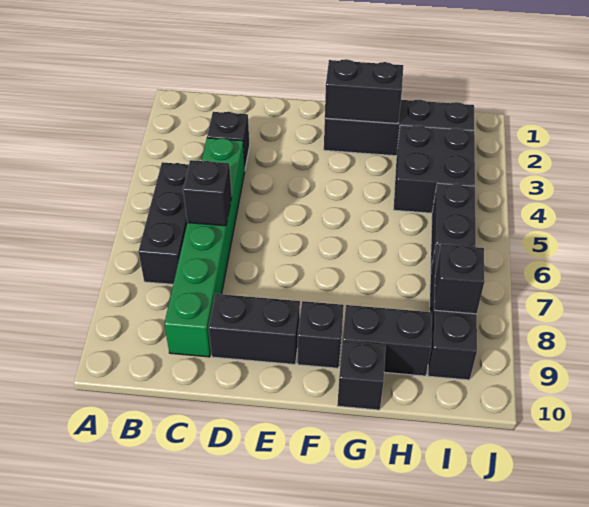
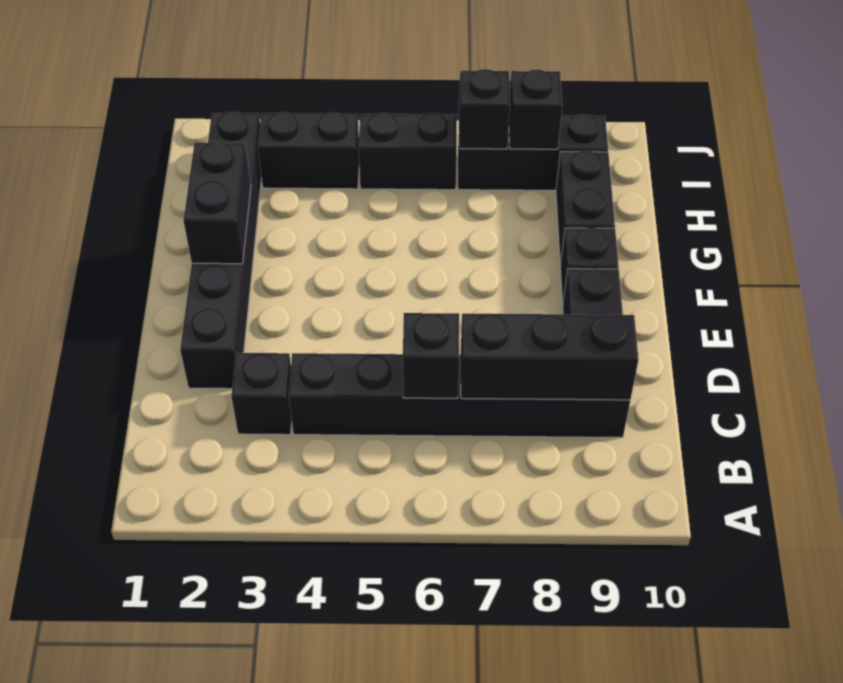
black 1x3 brick [138,162,189,284] -> black 1x3 brick moved to [461,314,638,400]
green 1x6 brick [164,138,245,357] -> black 1x6 brick [289,353,630,438]
black 1x4 brick [324,100,474,156] -> black 1x6 brick [180,112,261,389]
black 1x1 brick [337,341,386,410] -> black 1x1 brick moved to [459,69,510,149]
black 2x2 brick [393,125,475,213] -> black 1x2 brick [258,112,359,189]

